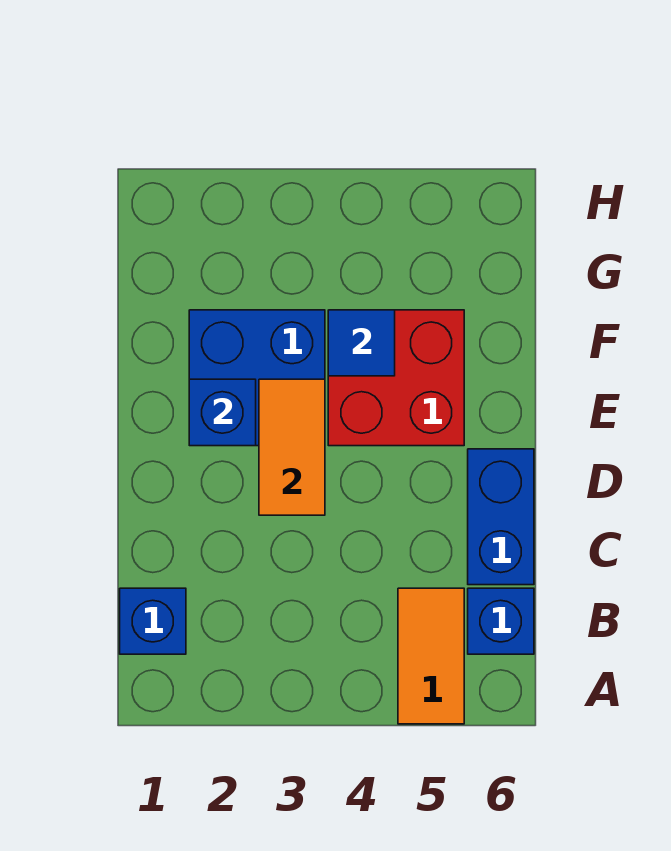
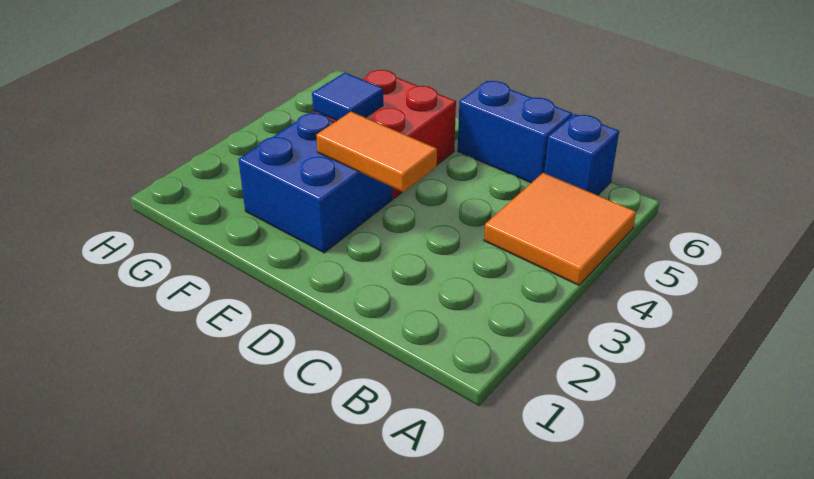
orange 1x2 tile [398,588,464,724] -> orange 2x2 tile [484,173,636,285]
blue 1x1 brick [120,588,186,654] -> none
blue 1x1 brick [189,379,256,446] -> none

